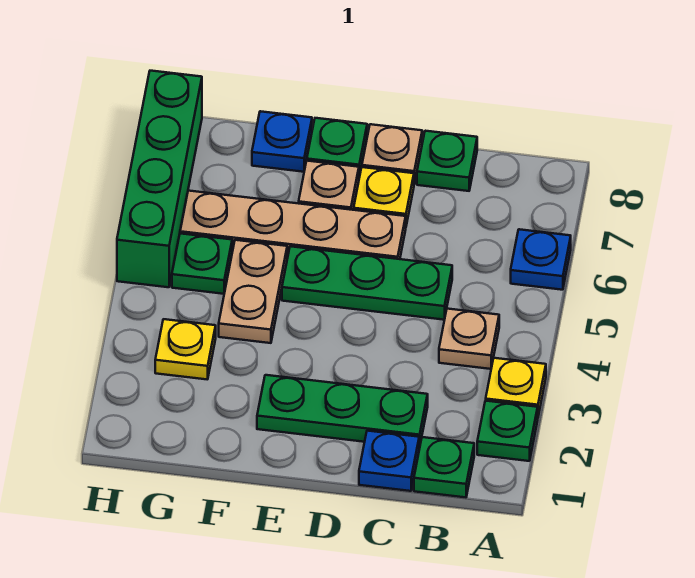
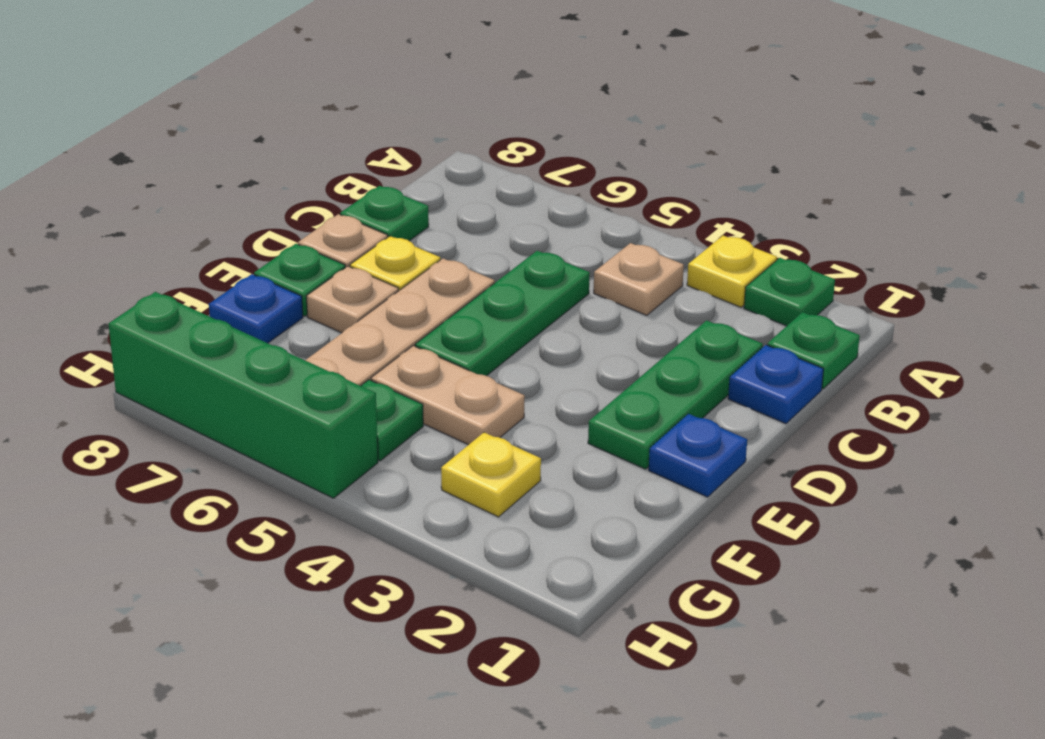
blue 1x1 plate [511,229,571,290] -> blue 1x1 plate moved to [649,414,747,497]

